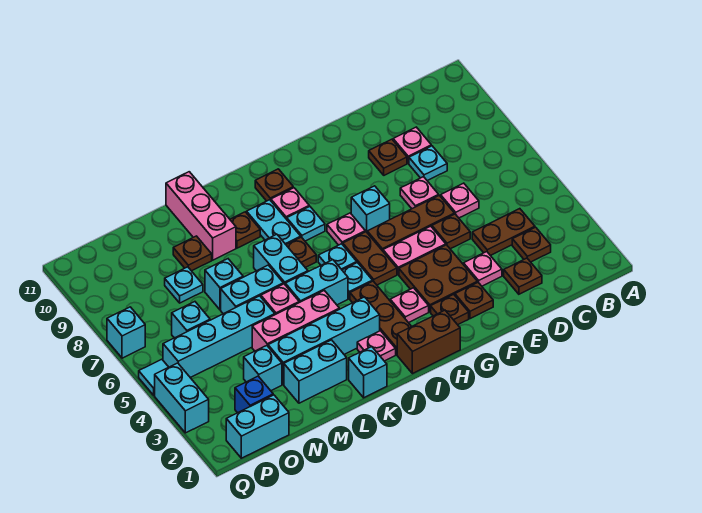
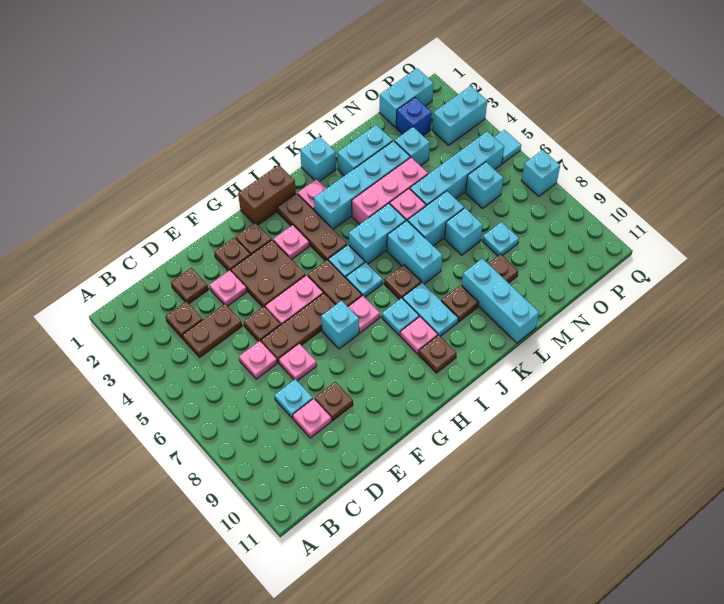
pink 1x3 brick [166,172,236,260] -> cyan 1x3 brick [462,258,539,343]
cyan 1x2 brick [155,363,209,433] -> cyan 1x2 brick turned to [432,86,487,145]

